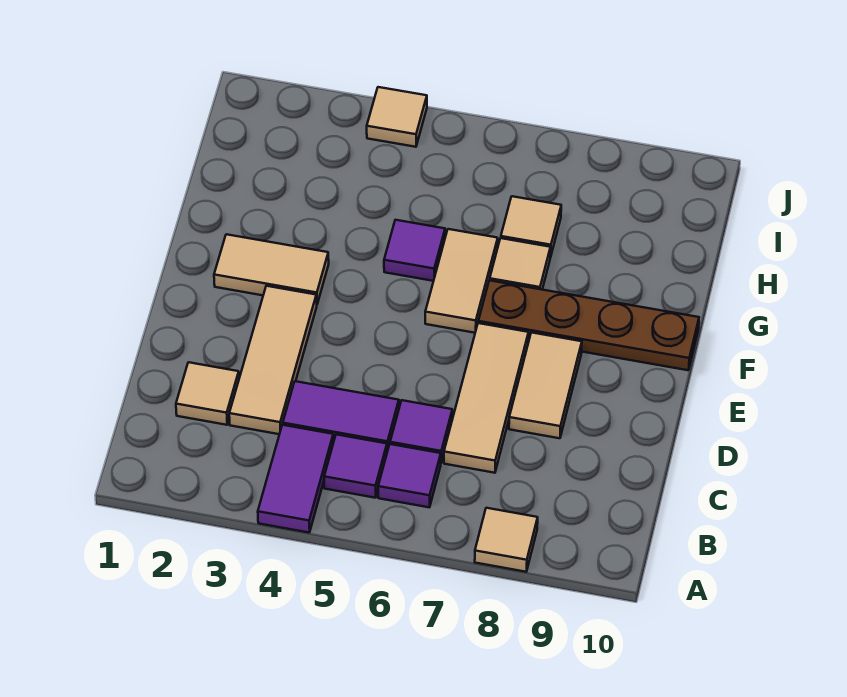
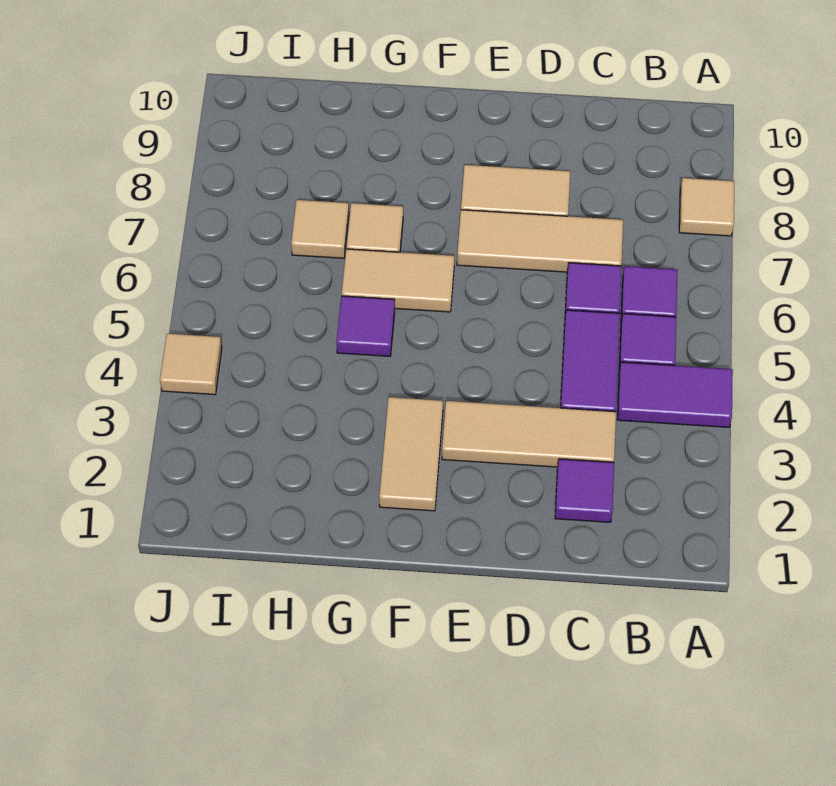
tan 1x1 tile [176,362,239,425] -> purple 1x1 tile [555,459,614,522]
brown 1x4 plate [478,280,699,370] -> none

